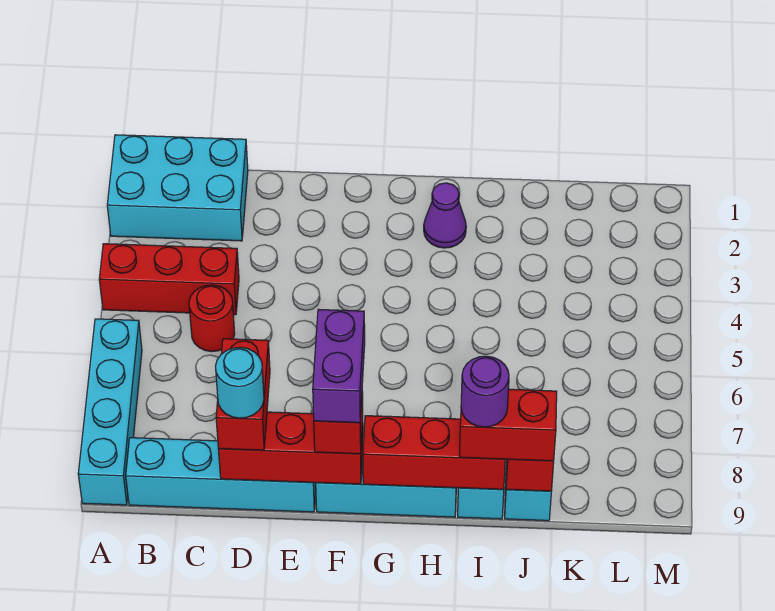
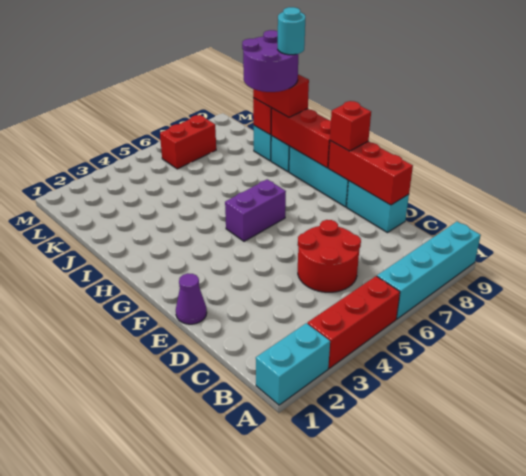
cyan 2x3 brick [107,135,248,241] -> cyan 1x2 brick [256,323,330,405]
red 1x3 brick [99,244,239,315] -> red 1x3 brick turned to [307,276,400,368]
cyan 1x4 brick [126,438,316,512] -> cyan 1x2 brick [346,181,409,233]
red 1x1 round brick [189,285,235,352] -> red 2x2 round brick [298,220,361,292]
red 1x2 brick [216,339,270,450] -> red 1x2 brick moved to [160,115,216,169]
cyan 1x1 round brick [215,347,264,418] -> cyan 1x1 round brick moved to [278,7,305,55]
purple 1x2 brick [313,309,365,423] -> purple 1x2 brick moved to [225,179,286,241]
purple 1x1 cone [424,183,466,248] -> purple 1x1 cone moved to [176,273,207,324]
purple 1x1 round brick [461,356,509,427] -> purple 2x2 round brick [242,30,298,92]

